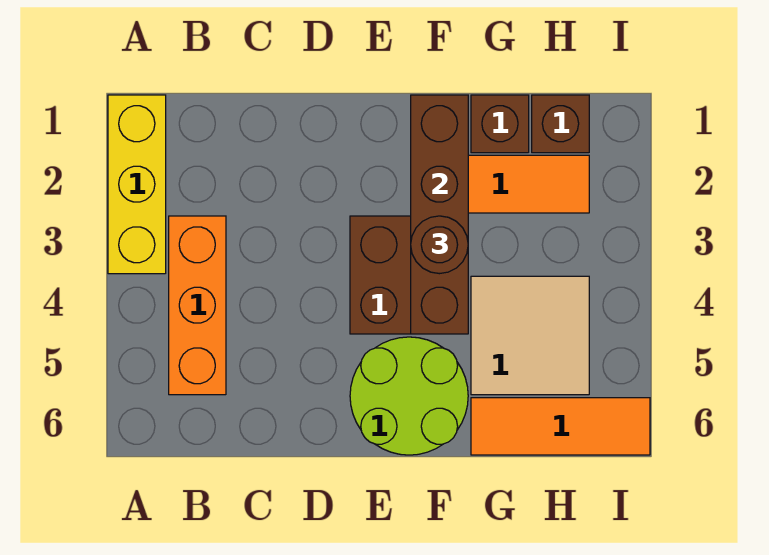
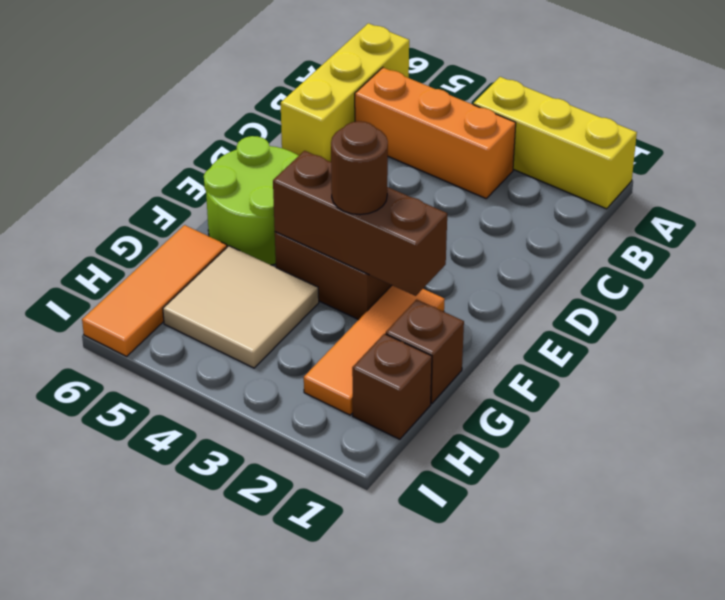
none -> yellow 1x3 brick [281,23,409,162]
brown 1x4 brick [411,95,468,334] -> brown 1x3 brick [273,151,447,296]

